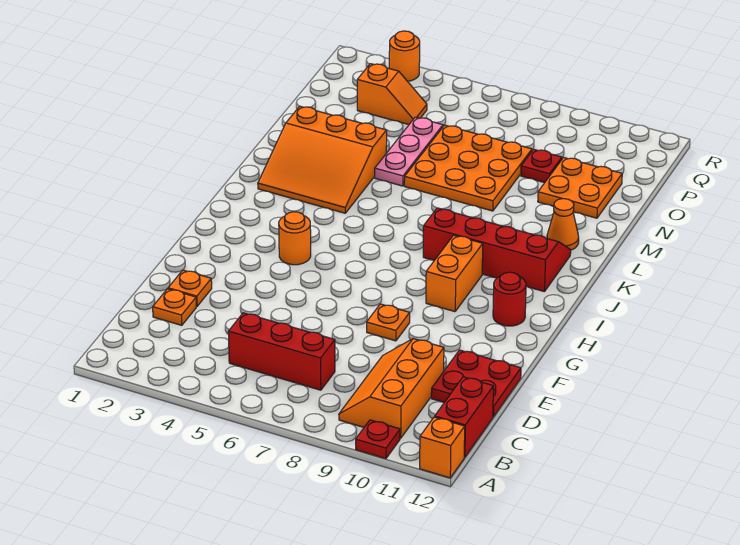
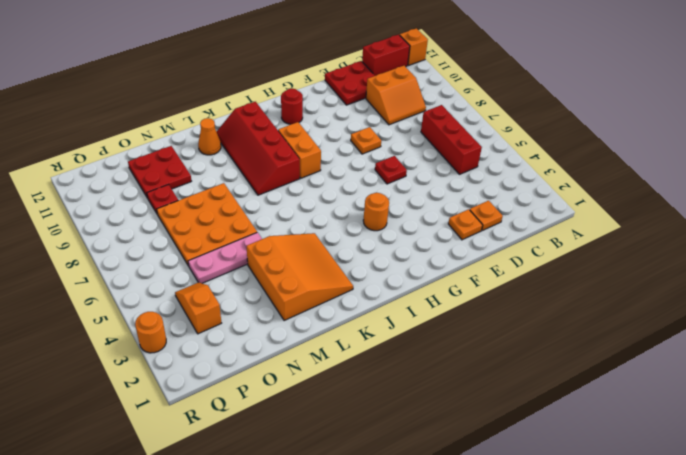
red 1x1 plate [356,420,400,459] -> red 1x1 plate moved to [375,156,407,184]
orange 2x3 slope [339,339,444,438] -> orange 2x2 slope [366,66,426,125]
orange 1x2 brick [426,235,483,312] -> orange 1x2 brick turned to [278,122,321,178]
orange 2x2 plate [538,158,622,218] -> red 2x2 plate [128,146,191,198]

